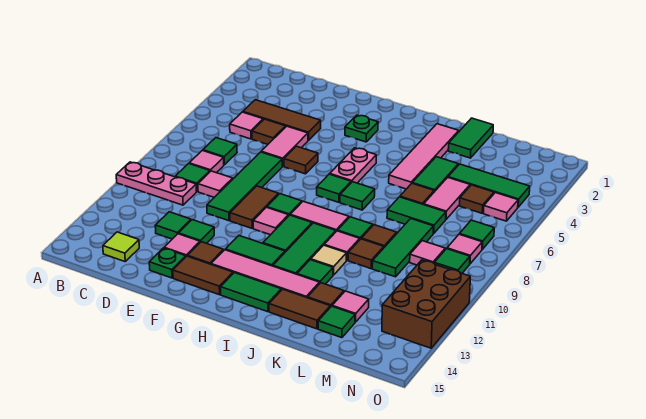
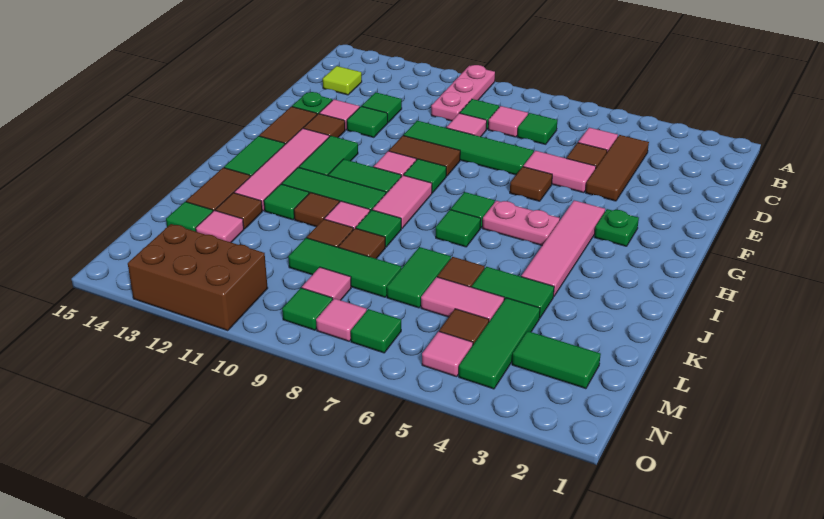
pink 1x4 tile [389,124,459,189] -> pink 1x4 tile turned to [521,200,605,297]
tan 1x1 tile [311,245,347,275] -> brown 1x1 tile [294,193,339,227]
green 1x2 tile [448,118,493,158] -> green 1x2 tile moved to [512,331,601,389]

